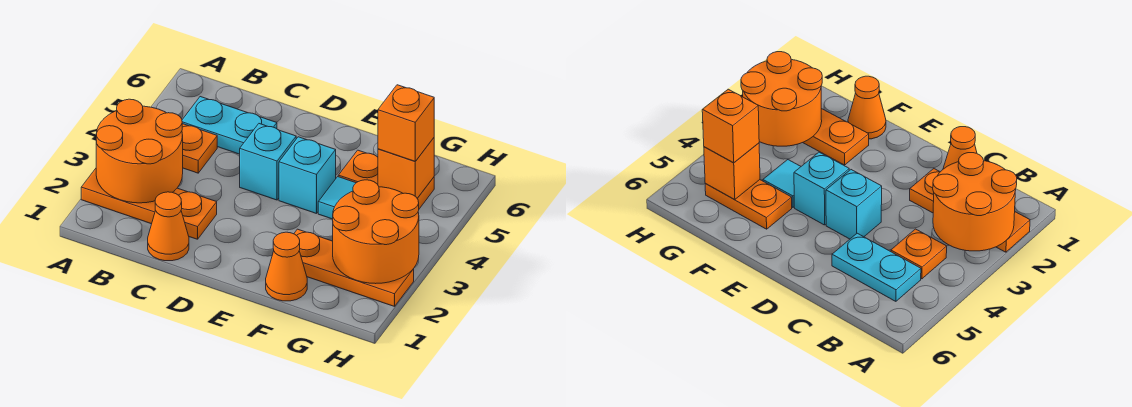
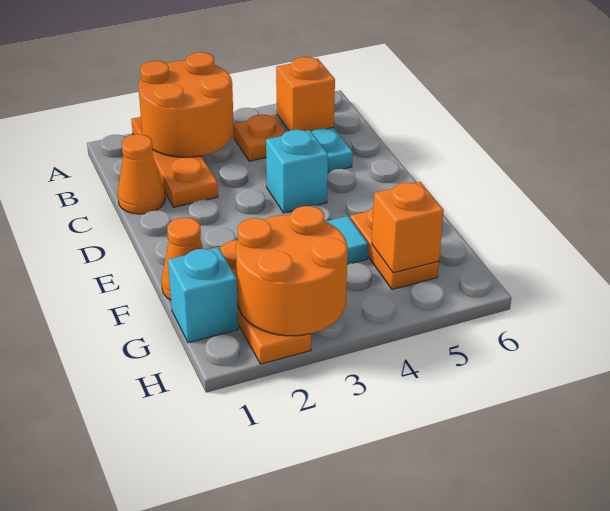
cyan 1x1 brick [279,137,336,214] -> cyan 1x1 brick moved to [168,247,238,343]
orange 1x1 brick [378,85,434,161] -> orange 1x1 brick moved to [276,57,335,132]

